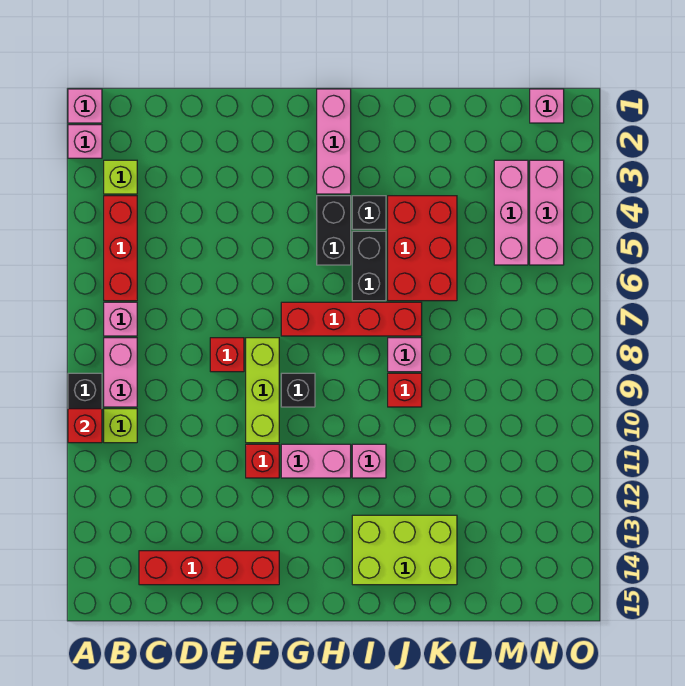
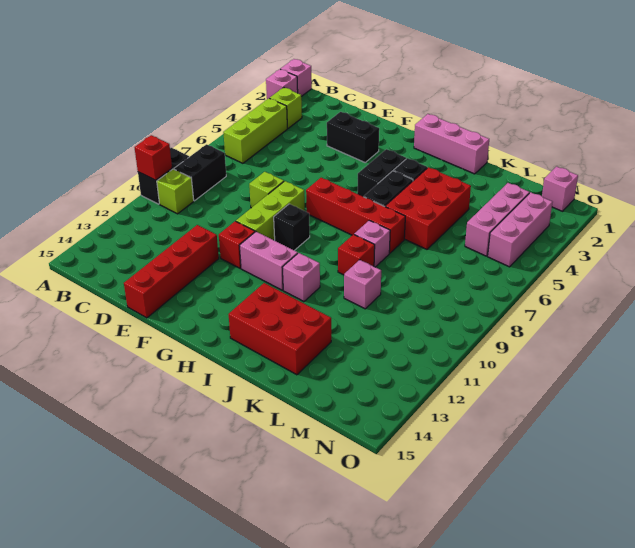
red 1x3 brick [104,196,137,301] -> lime 1x3 brick [223,98,287,163]
pink 1x1 brick [104,302,137,336] -> pink 1x1 brick moved to [344,260,381,309]
pink 1x2 brick [104,338,137,407] -> black 1x2 brick [174,144,226,201]
red 1x4 brick [139,551,279,585] -> red 1x4 brick turned to [124,225,219,318]
none -> black 1x2 brick [327,112,379,162]
red 1x1 brick [210,338,244,372] -> lime 1x1 brick [249,172,284,208]
pink 1x3 brick [317,89,351,194] -> pink 1x3 brick turned to [414,114,489,174]
lime 2x3 brick [352,515,457,585] -> red 2x3 brick [229,283,331,375]

